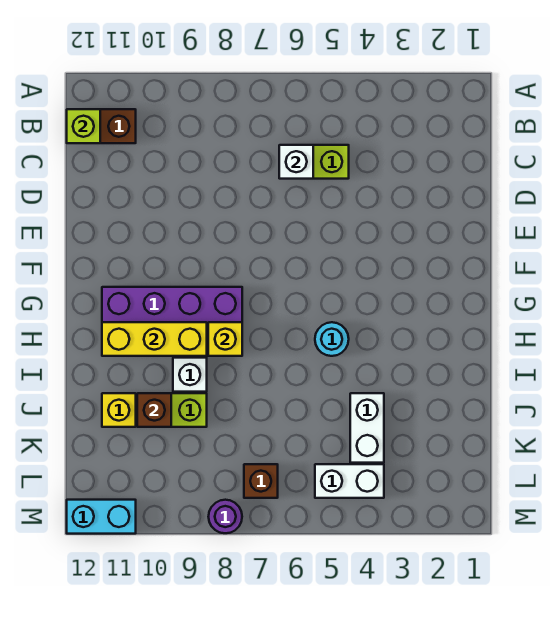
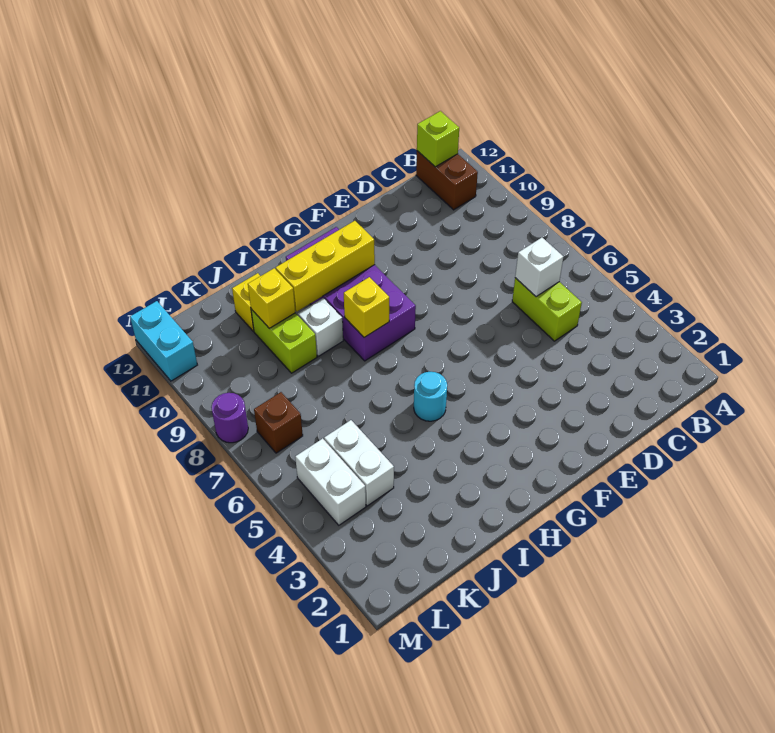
yellow 1x3 brick [102,322,207,356] -> yellow 1x3 brick turned to [276,221,375,312]
white 1x2 brick [350,393,384,463] -> white 1x2 brick turned to [324,420,394,506]
brown 1x1 brick [137,393,171,427] -> yellow 1x1 brick [248,268,295,328]

